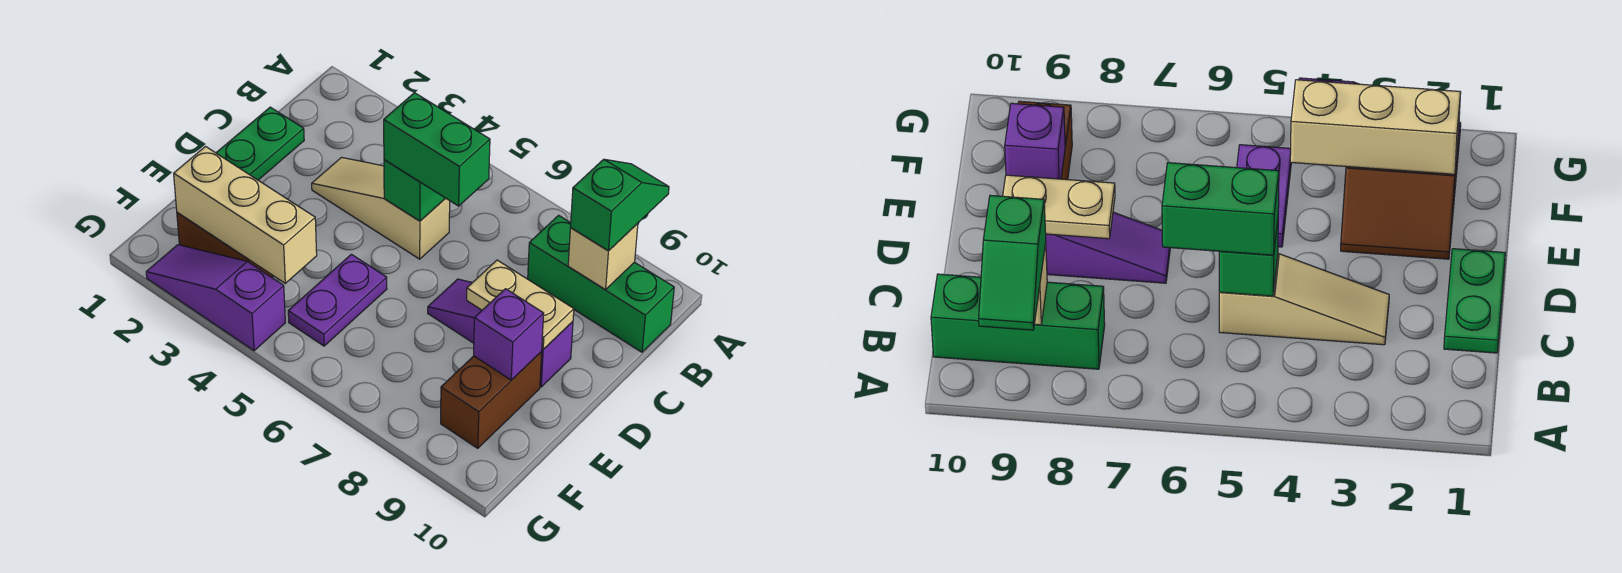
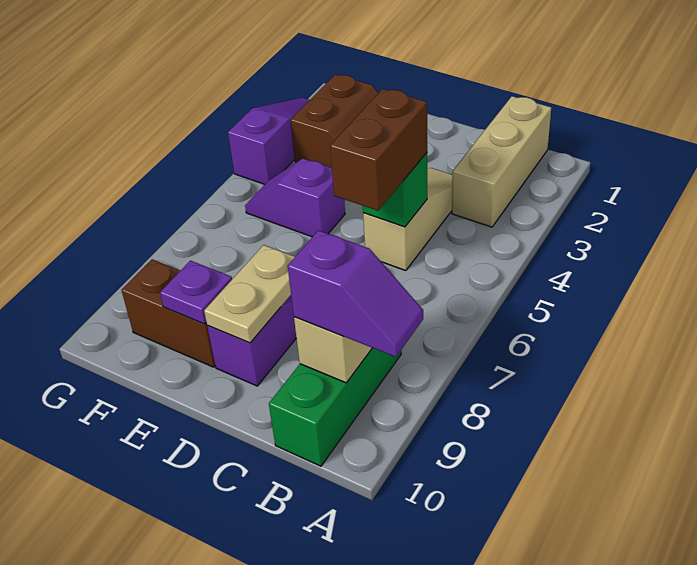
green 1x2 slope [571,159,669,251] -> purple 1x2 slope [288,230,423,357]
green 1x2 plate [216,107,304,180] -> none
green 1x2 brick [384,93,490,206] -> brown 1x2 brick [330,89,427,211]
purple 1x2 plate [288,254,387,346] -> purple 1x2 slope [245,159,345,237]
purple 1x1 brick [474,289,544,380] -> purple 1x1 plate [160,261,232,324]
tan 1x3 brick [174,147,317,283] -> tan 1x3 brick moved to [452,96,551,227]

